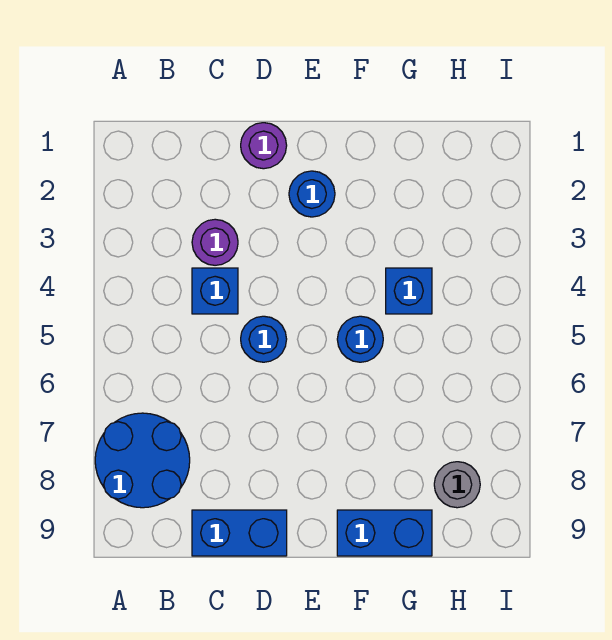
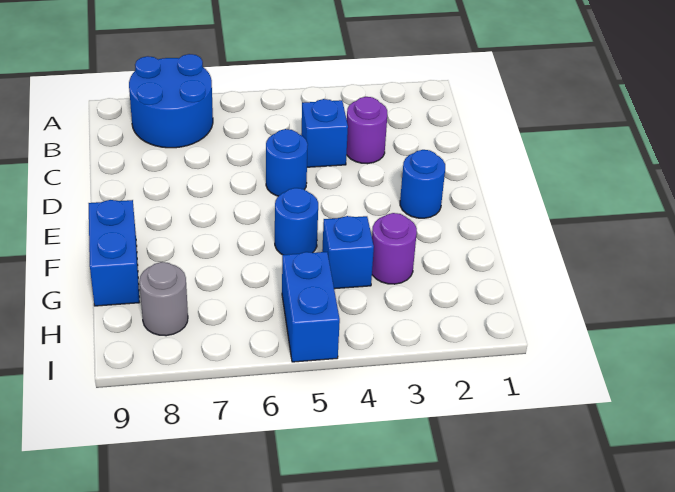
blue 1x2 brick [192,510,287,556] -> blue 1x2 brick moved to [282,252,340,362]
purple 1x1 round brick [241,123,287,169] -> purple 1x1 round brick moved to [372,213,417,284]

